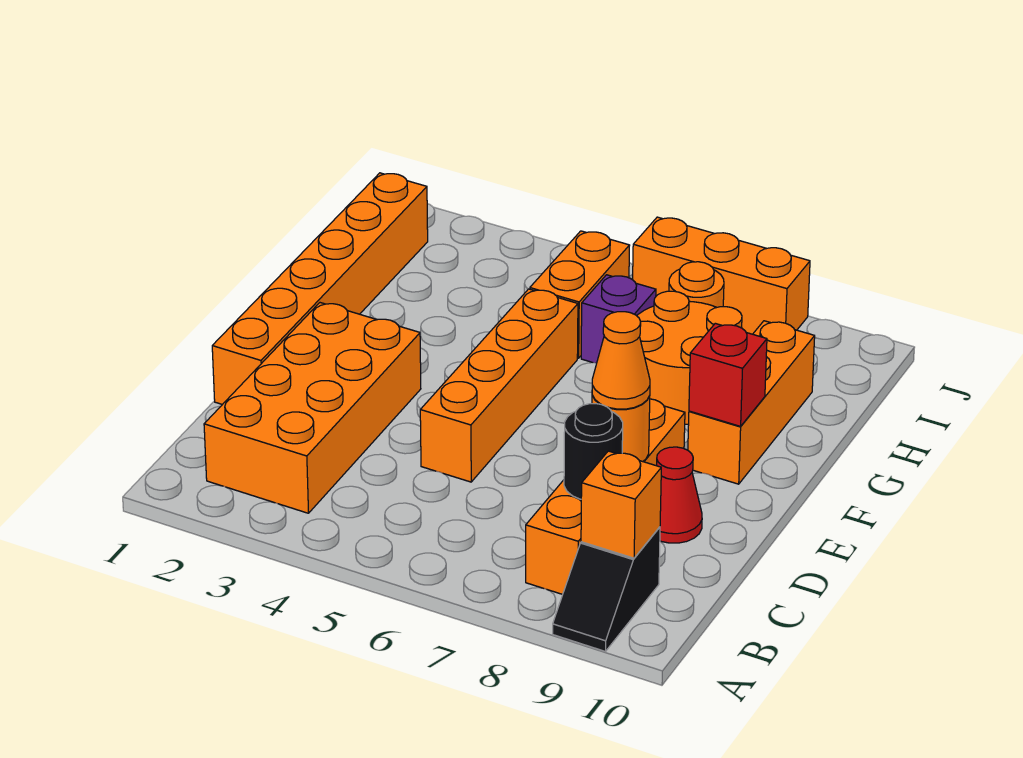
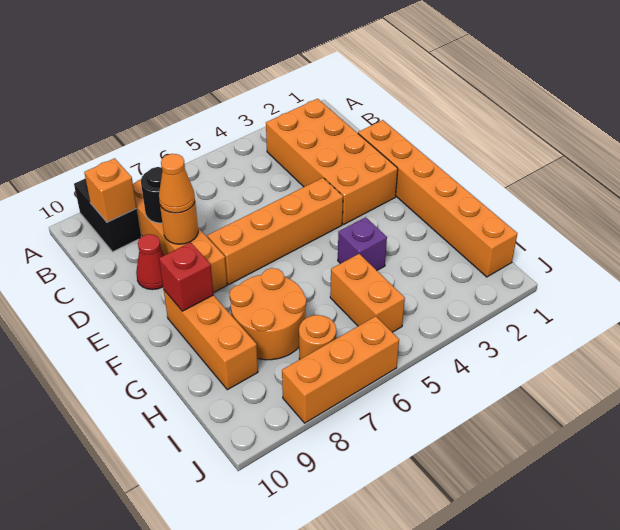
black 1x2 slope [553,527,660,651] -> black 1x2 brick [74,179,141,252]
orange 1x4 brick [420,289,578,482] -> orange 1x4 brick turned to [207,178,343,284]
purple 1x1 brick [581,275,656,363] -> purple 1x1 brick moved to [338,217,387,270]

